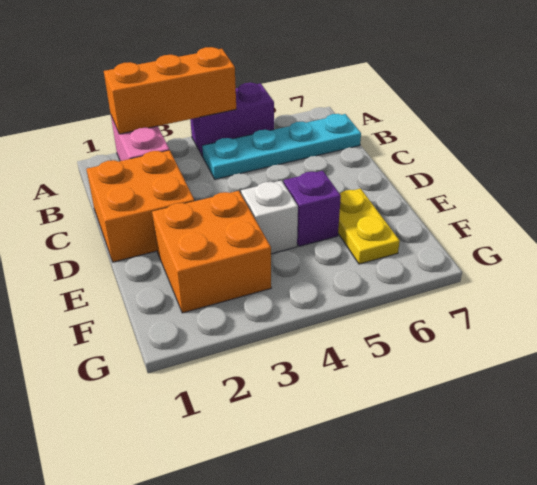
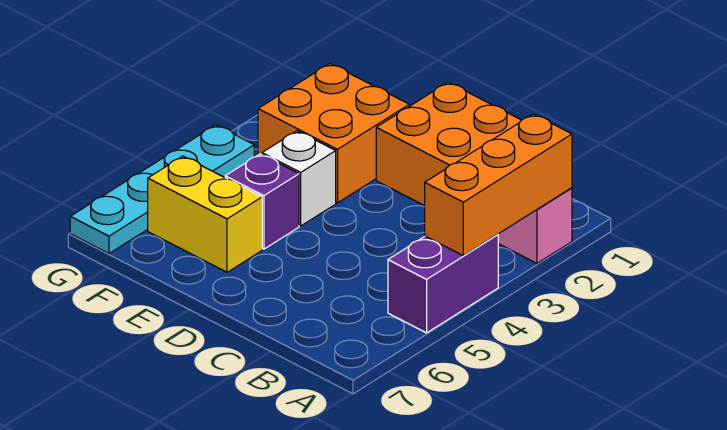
cyan 1x4 plate [202,114,361,179] -> cyan 1x4 plate moved to [70,125,254,253]
yellow 1x2 plate [338,188,400,264] -> yellow 1x2 brick [148,156,262,272]

